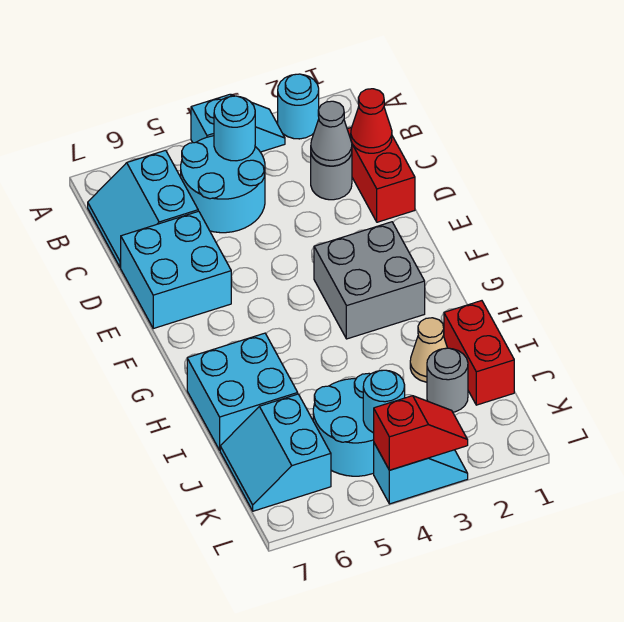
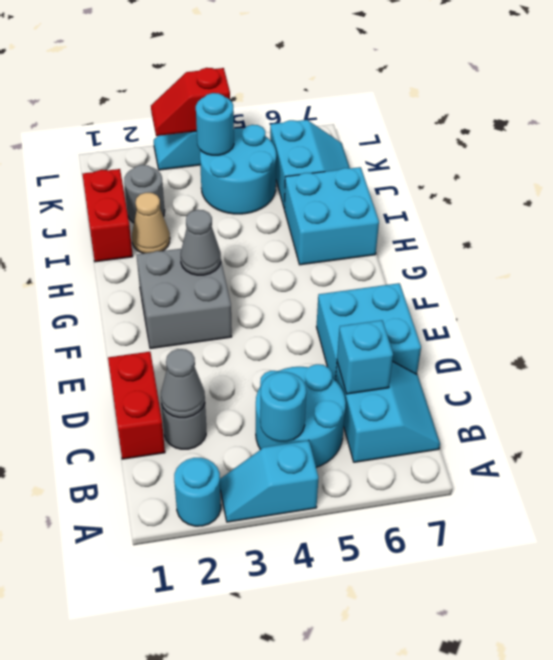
red 1x1 cone [351,89,392,153] -> none
none -> cyan 1x1 brick [337,320,393,394]
none -> grey 1x1 cone [181,210,221,275]

